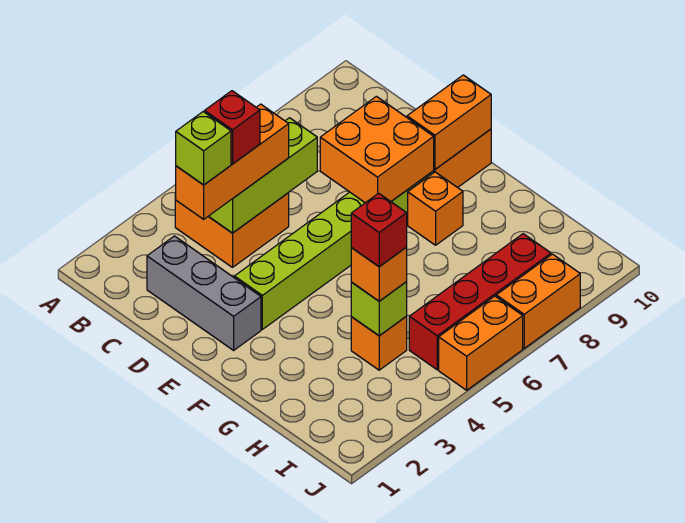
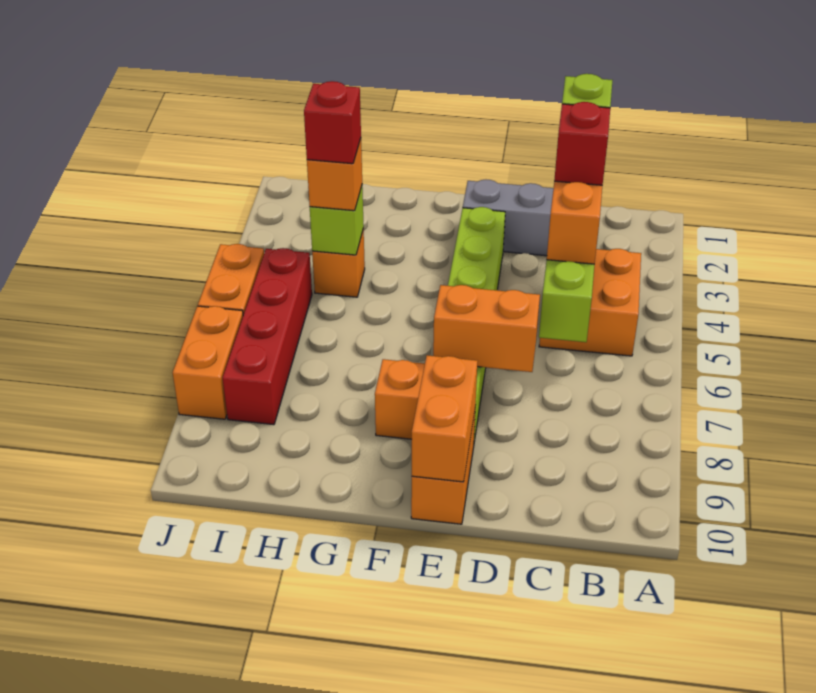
orange 2x2 brick [320,96,434,203] -> orange 1x2 brick [433,285,540,372]

